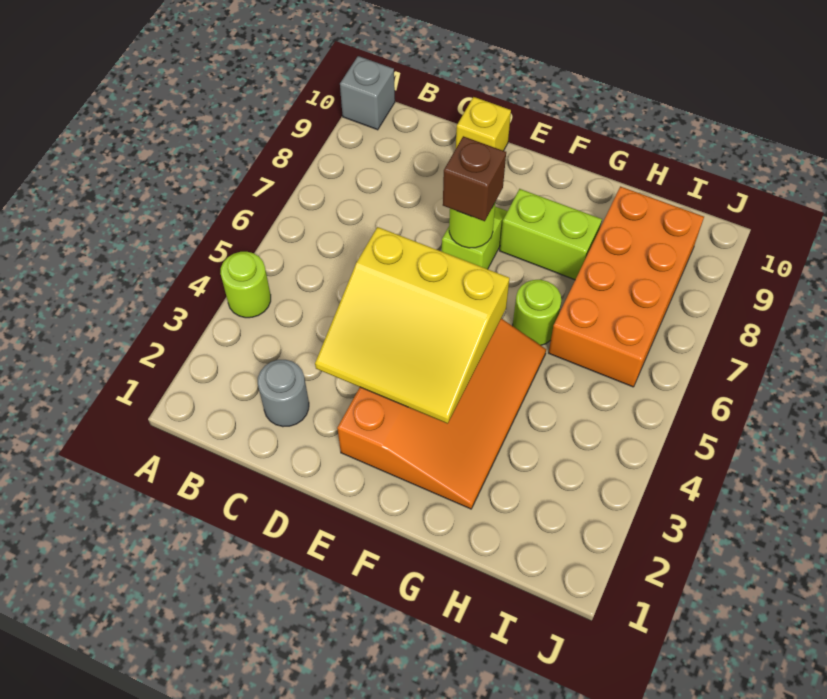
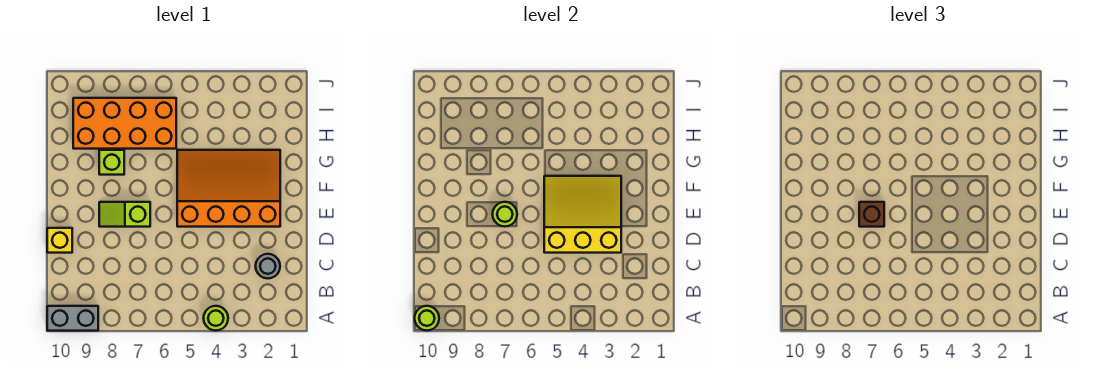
grey 1x1 brick [340,56,395,130] -> grey 1x2 brick [47,306,98,331]
yellow 3x3 slope [315,227,510,424] -> yellow 3x3 slope turned to [544,176,621,253]
lime 1x2 brick [500,189,602,280] -> lime 1x1 brick [99,150,124,175]
lime 1x1 round brick [513,280,561,345] -> lime 1x1 round brick moved to [415,306,439,331]

